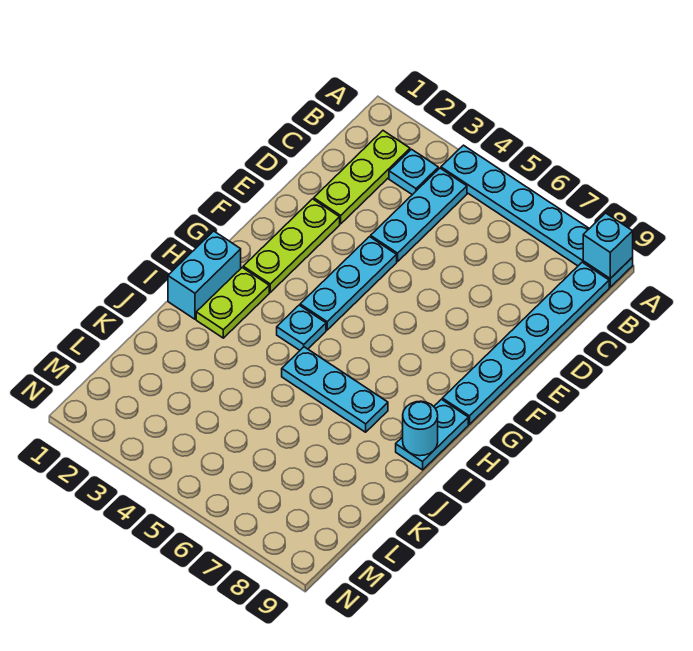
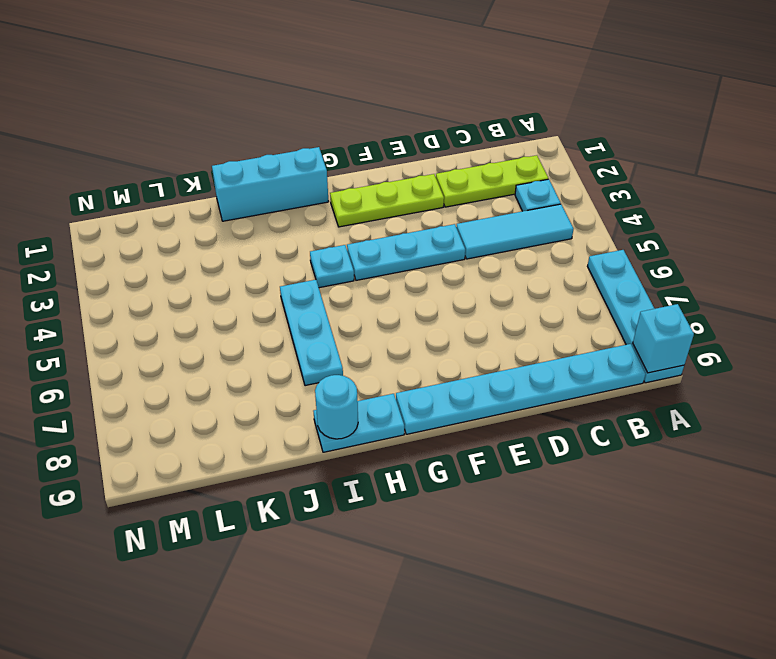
cyan 1x6 plate [441,145,633,287] -> cyan 1x4 plate [587,250,684,383]
cyan 1x3 plate [371,168,467,262] -> cyan 1x3 tile [456,204,573,259]
cyan 1x2 brick [168,231,241,319] -> cyan 1x3 brick [212,147,329,221]
lime 1x2 plate [196,268,269,338] -> none

